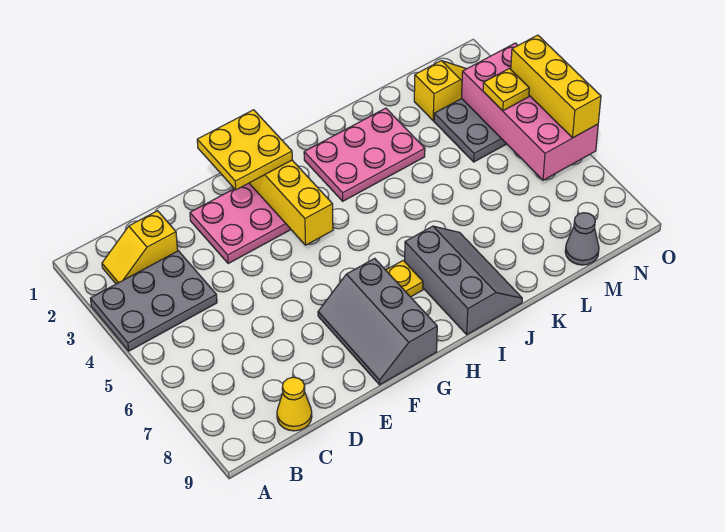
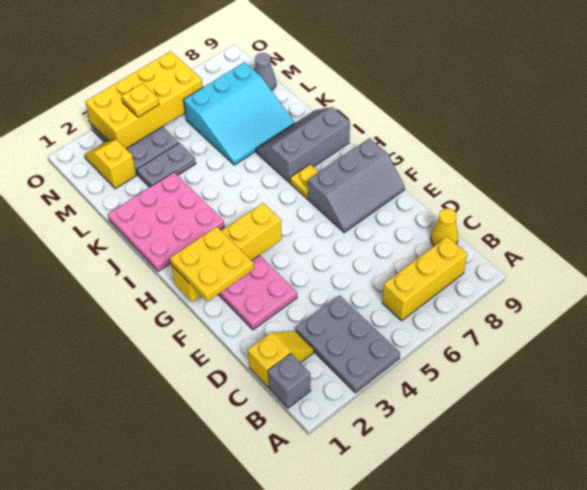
none -> grey 1x1 brick [268,353,311,408]
yellow 1x2 slope [102,211,178,284] -> yellow 1x2 slope turned to [248,331,314,387]
pink 2x3 plate [304,108,425,201] -> pink 3x3 plate [108,172,225,271]
none -> cyan 3x3 slope [184,62,295,165]
none -> grey 1x2 plate [137,143,196,187]
pink 2x4 brick [462,43,598,180] -> yellow 2x4 brick [85,51,203,149]
yellow 1x3 brick [511,35,601,138] -> yellow 1x3 brick moved to [382,237,467,321]

